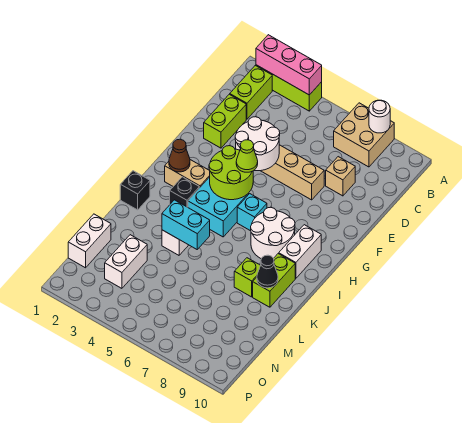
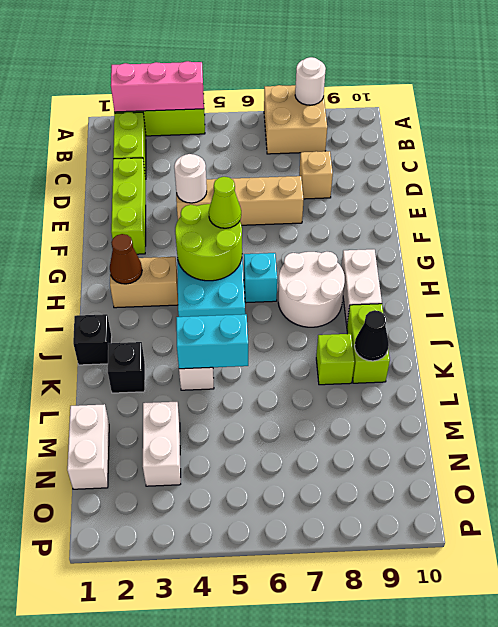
lime 1x2 brick [204,94,246,148] -> lime 1x3 brick [111,158,146,254]
white 2x2 round brick [235,117,280,171] -> white 1x1 round brick [174,154,207,203]
black 1x1 brick [170,177,199,207] -> black 1x1 brick moved to [108,342,145,393]

